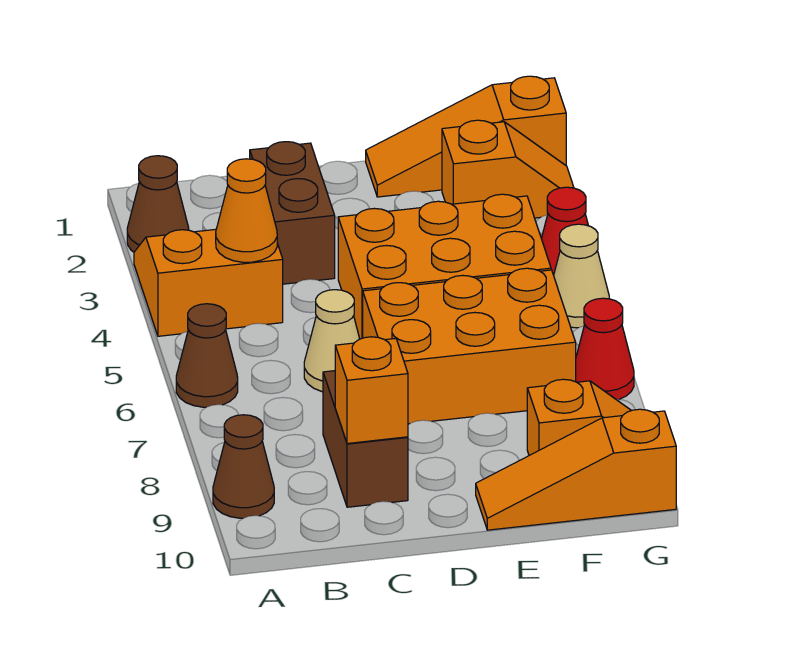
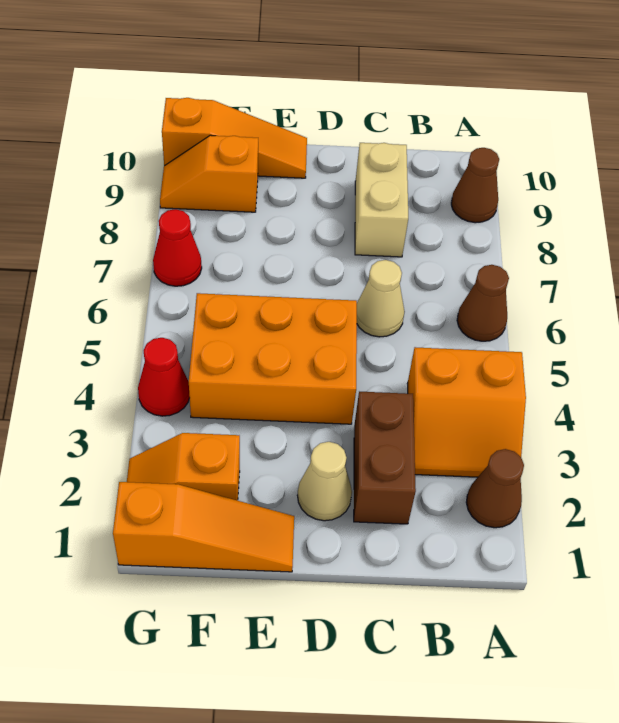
orange 1x1 cone [216,159,277,262] -> none
brown 1x2 brick [323,371,408,507] -> tan 1x2 brick [355,143,408,257]
orange 1x1 brick [335,337,408,444] -> none
orange 2x3 brick [363,268,576,424] -> none
tan 1x1 cone [554,224,609,328] -> tan 1x1 cone moved to [297,442,352,521]

